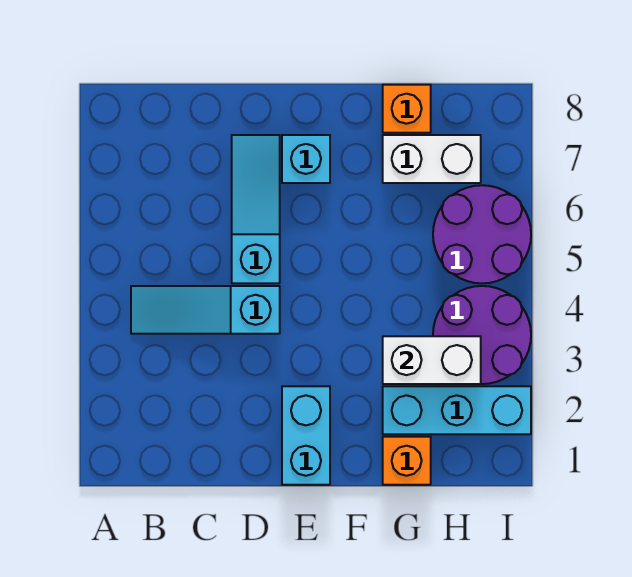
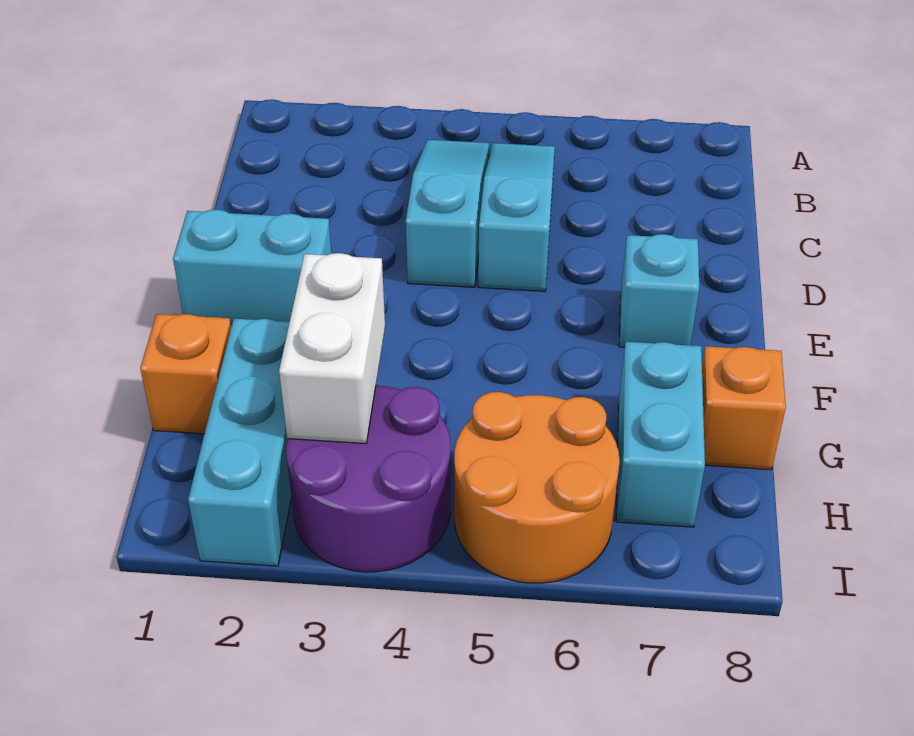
cyan 1x3 slope [232,135,280,283] -> cyan 1x3 slope turned to [478,143,555,291]
white 1x2 brick [383,135,481,183] -> cyan 1x2 brick [616,342,705,527]
purple 2x2 round brick [433,185,531,283] -> orange 2x2 round brick [454,392,620,583]

